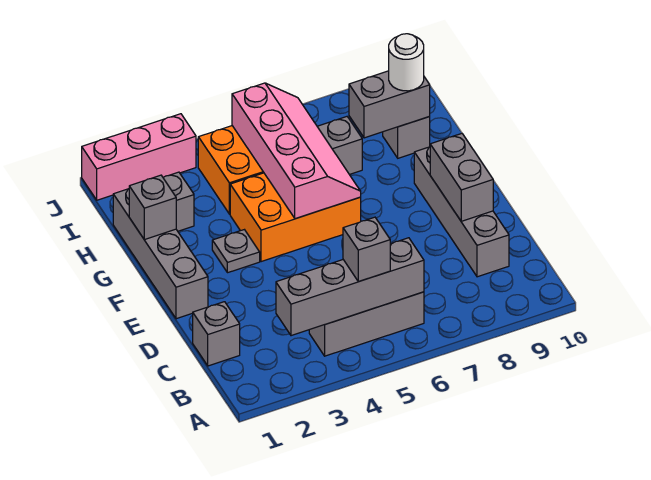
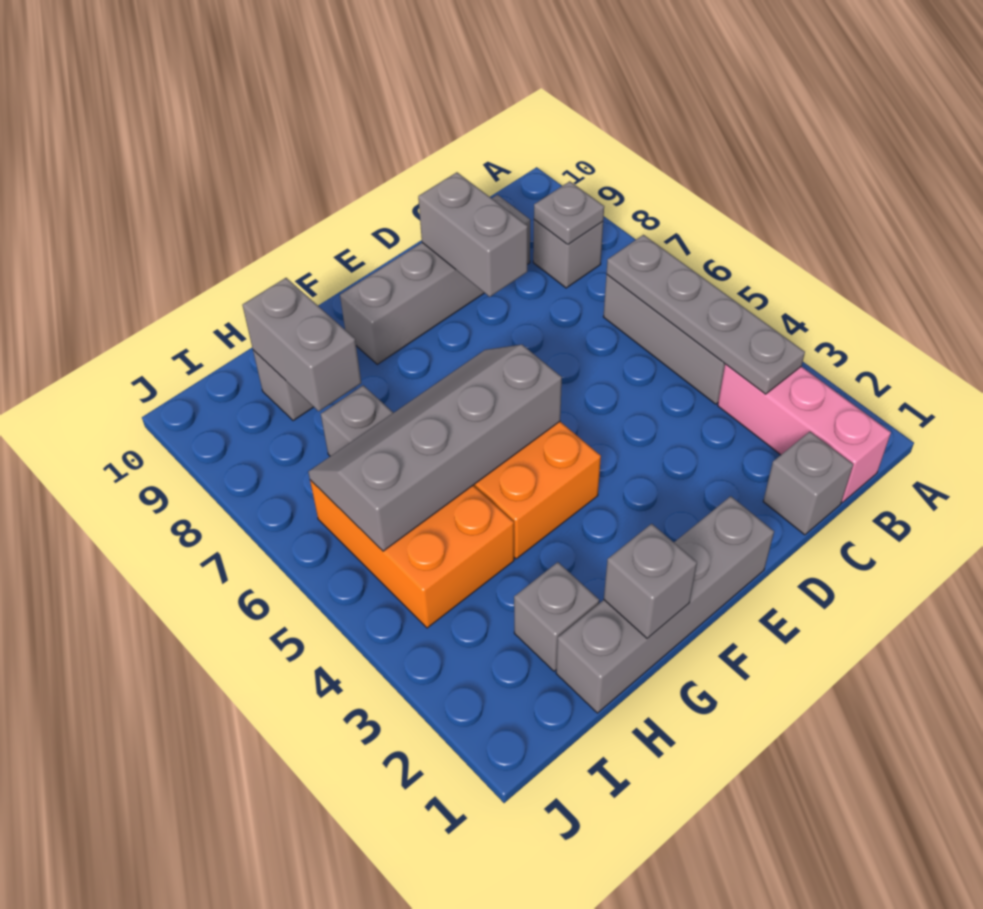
grey 1x4 brick [276,238,424,336] -> grey 1x4 plate [606,235,805,394]
grey 1x1 brick [343,217,390,282] -> grey 1x1 brick moved to [533,220,603,288]
grey 1x2 brick [430,134,493,221] -> grey 1x2 brick turned to [418,172,528,297]
grey 1x1 plate [212,230,260,273] -> grey 1x1 plate moved to [534,181,604,245]
pink 2x4 slope [232,83,361,219] -> grey 2x4 slope [308,345,562,551]
white 1x1 round brick [389,34,424,91] -> none
pink 1x3 brick [82,114,196,200] -> pink 1x3 brick moved to [718,364,891,503]

